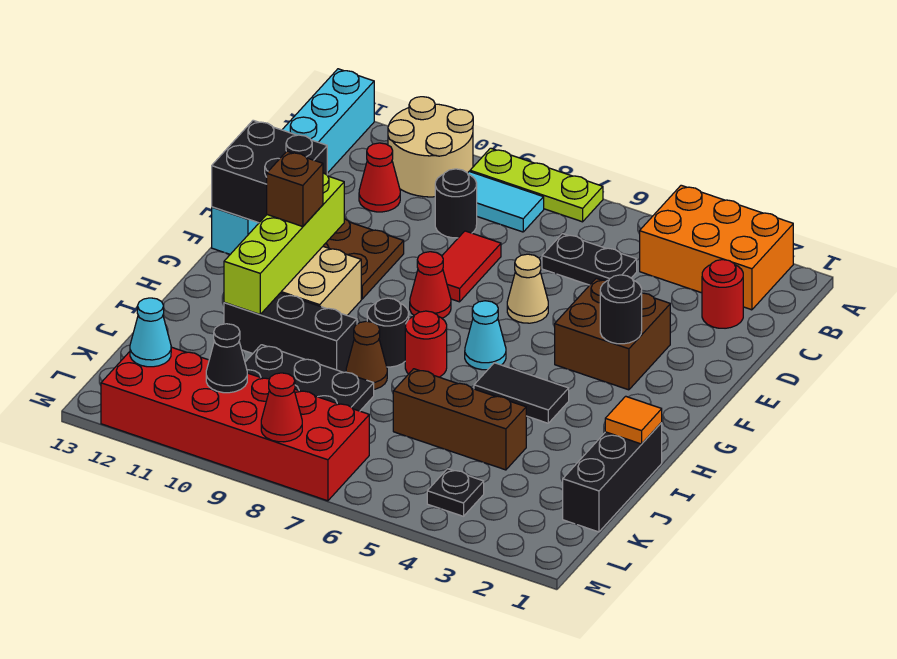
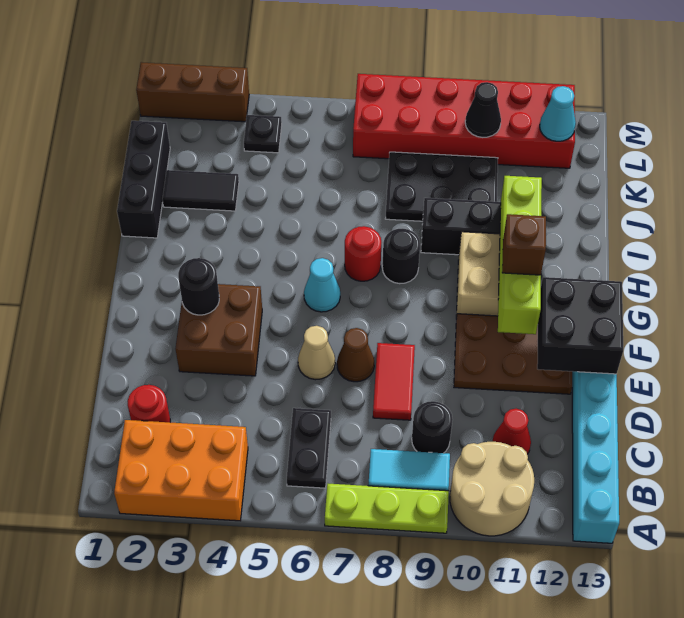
black 1x2 plate [542,234,637,285] -> black 1x2 plate turned to [287,408,331,488]
red 1x1 cone [410,252,451,318] -> none
black 1x2 tile [474,363,569,423] -> black 1x2 tile moved to [162,170,239,211]
orange 1x1 tile [605,396,662,444] -> none
brown 1x1 cone [346,321,387,389] -> brown 1x1 cone moved to [337,328,374,382]
brown 1x3 brick [393,369,526,470] -> brown 1x3 brick moved to [136,62,249,122]
red 1x1 cone [261,373,302,442] -> none

